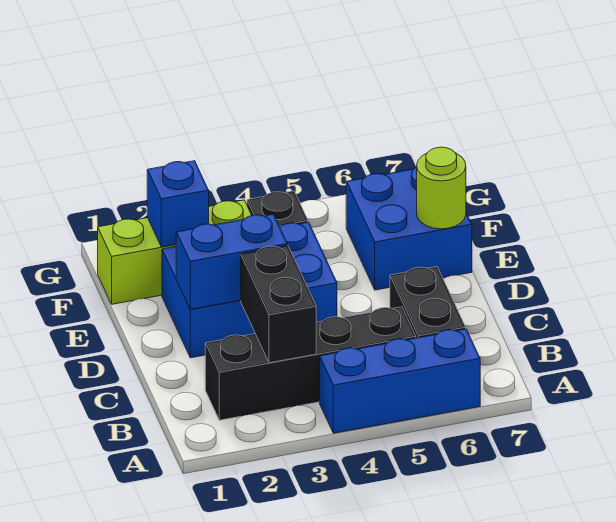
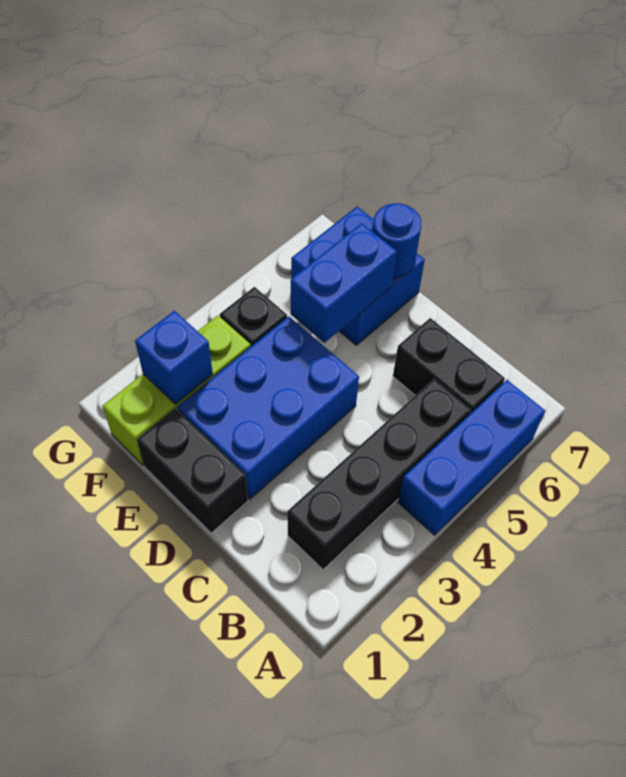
black 1x2 brick [241,245,316,363] -> black 1x2 brick moved to [137,408,248,533]
blue 1x2 brick [176,214,287,309] -> blue 1x2 brick moved to [291,223,397,343]
lime 1x1 round brick [417,147,466,229] -> blue 1x1 round brick [372,203,421,277]

